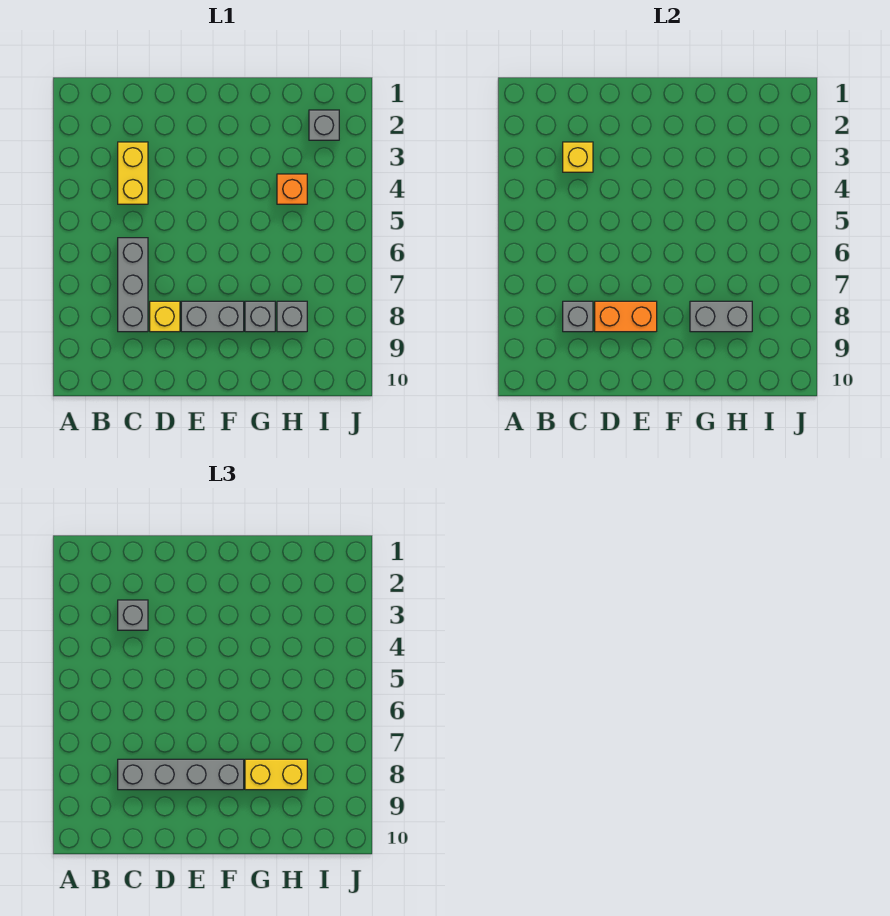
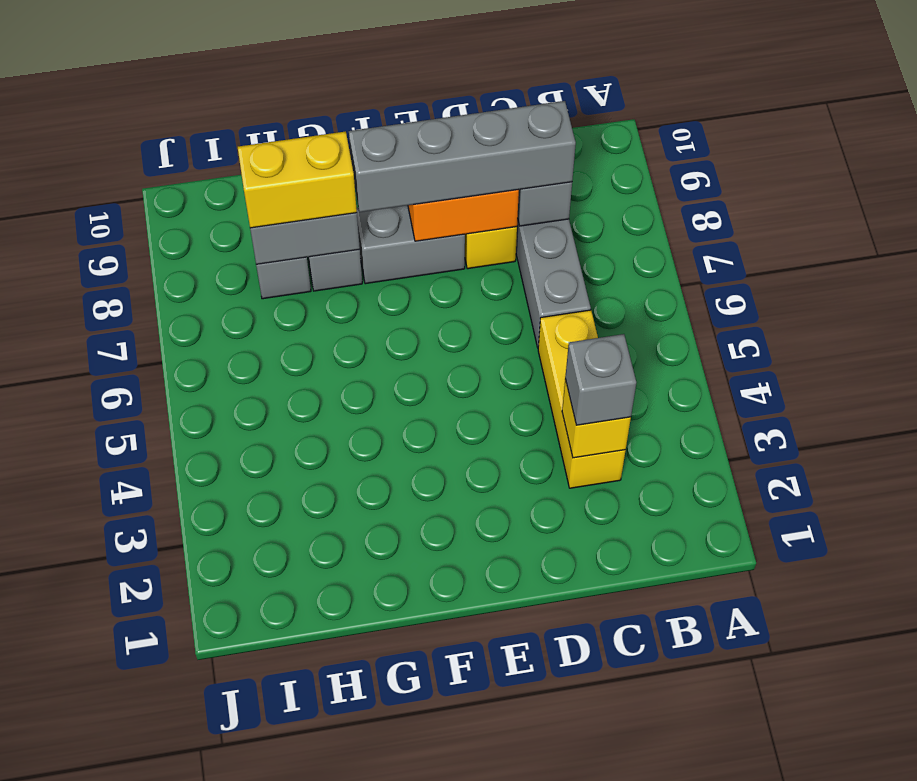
yellow 1x2 brick [118,142,148,204] -> yellow 1x3 brick [538,310,626,488]
orange 1x1 brick [277,174,307,204] -> none
grey 1x1 brick [309,110,339,140] -> none

